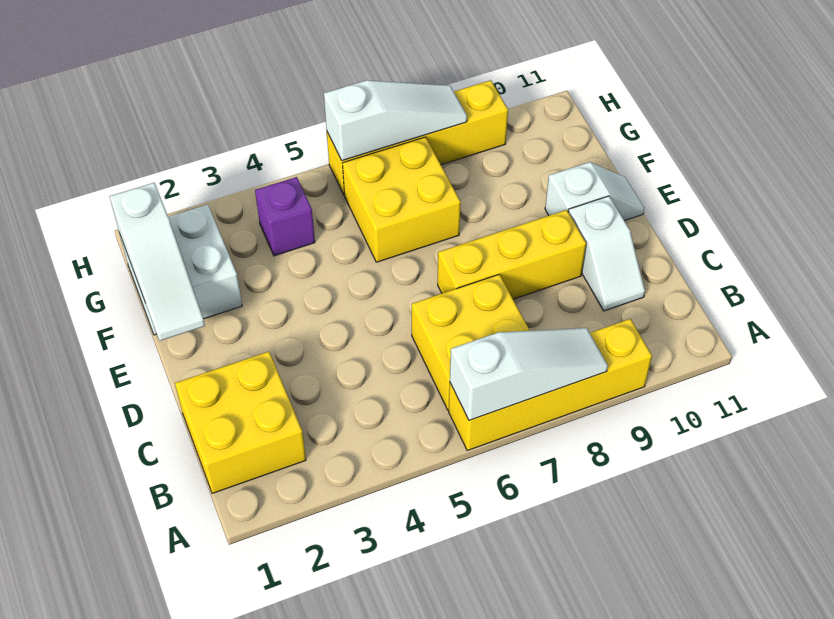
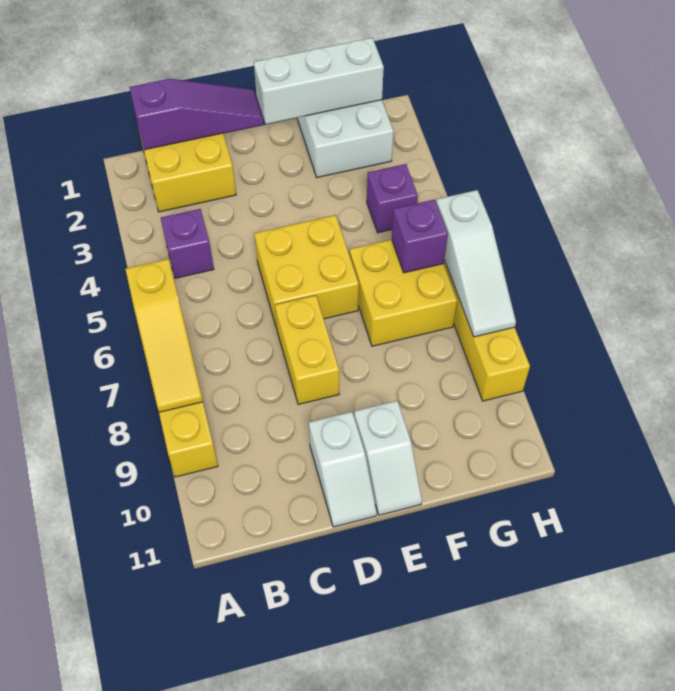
white 1x3 slope [450,328,608,420] -> yellow 1x3 slope [126,259,203,412]
none -> purple 1x3 slope [130,79,264,150]
none -> purple 1x1 brick [161,209,214,278]
yellow 2x2 brick [412,274,530,410] -> yellow 2x2 brick moved to [254,215,359,329]
white 1x2 slope [568,196,645,311] -> white 1x2 slope turned to [309,412,377,527]
yellow 1x3 brick [438,210,586,299] -> yellow 1x2 brick [275,295,339,404]
white 1x3 slope [110,183,205,341] -> white 1x3 brick [254,38,384,124]
none -> purple 1x1 brick [392,200,448,273]

